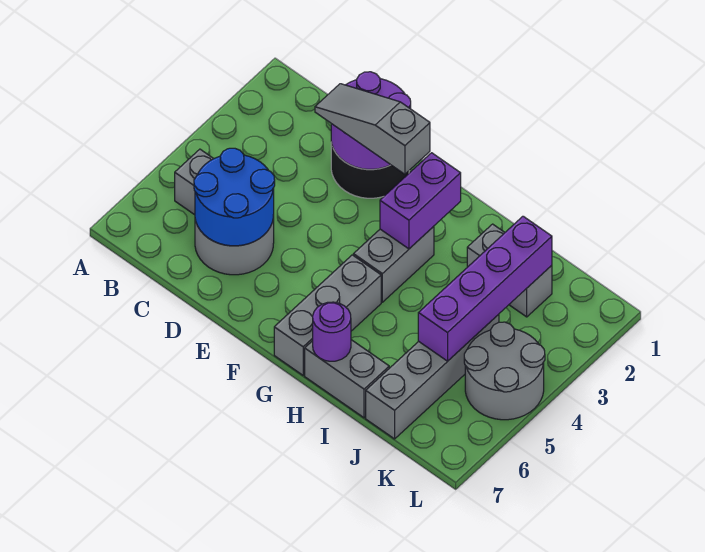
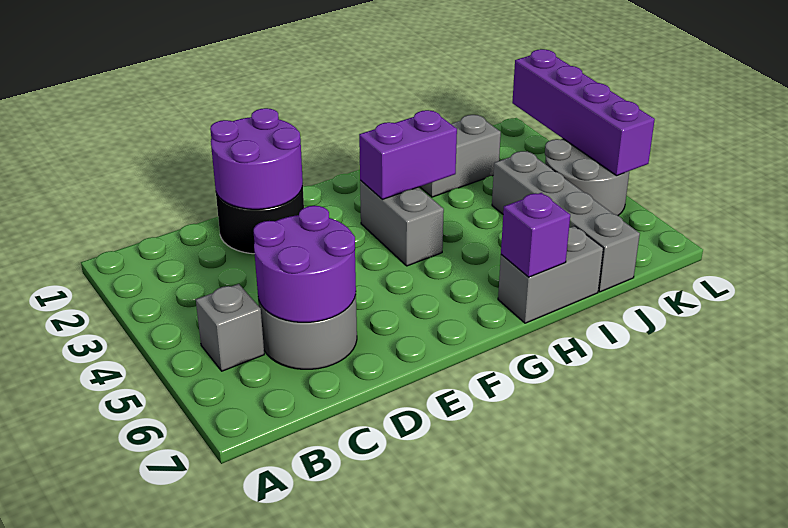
blue 2x2 round brick [194,148,275,246] -> purple 2x2 round brick [254,206,356,322]
grey 1x3 slope [315,84,430,174] -> none
purple 1x2 brick [380,153,461,249] -> purple 1x2 brick turned to [359,110,457,199]
grey 1x3 brick [274,255,381,375] -> none
purple 1x1 round brick [313,302,351,361] -> purple 1x1 brick [501,193,570,277]
purple 1x4 brick [418,216,552,361] -> purple 1x4 brick moved to [512,49,655,176]

